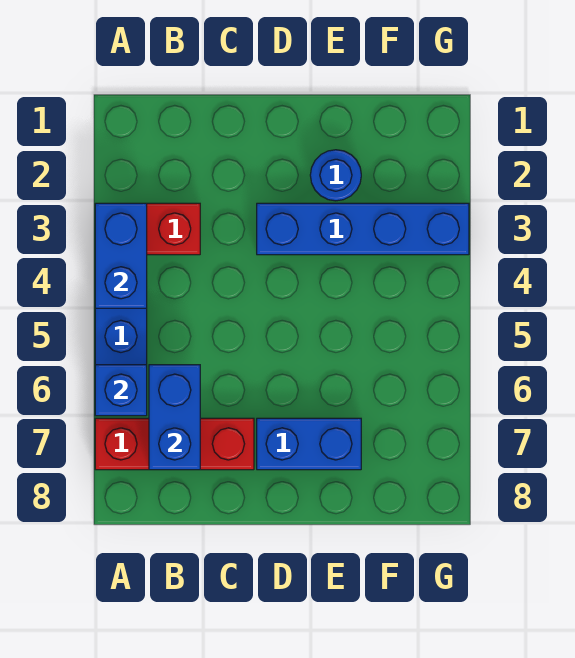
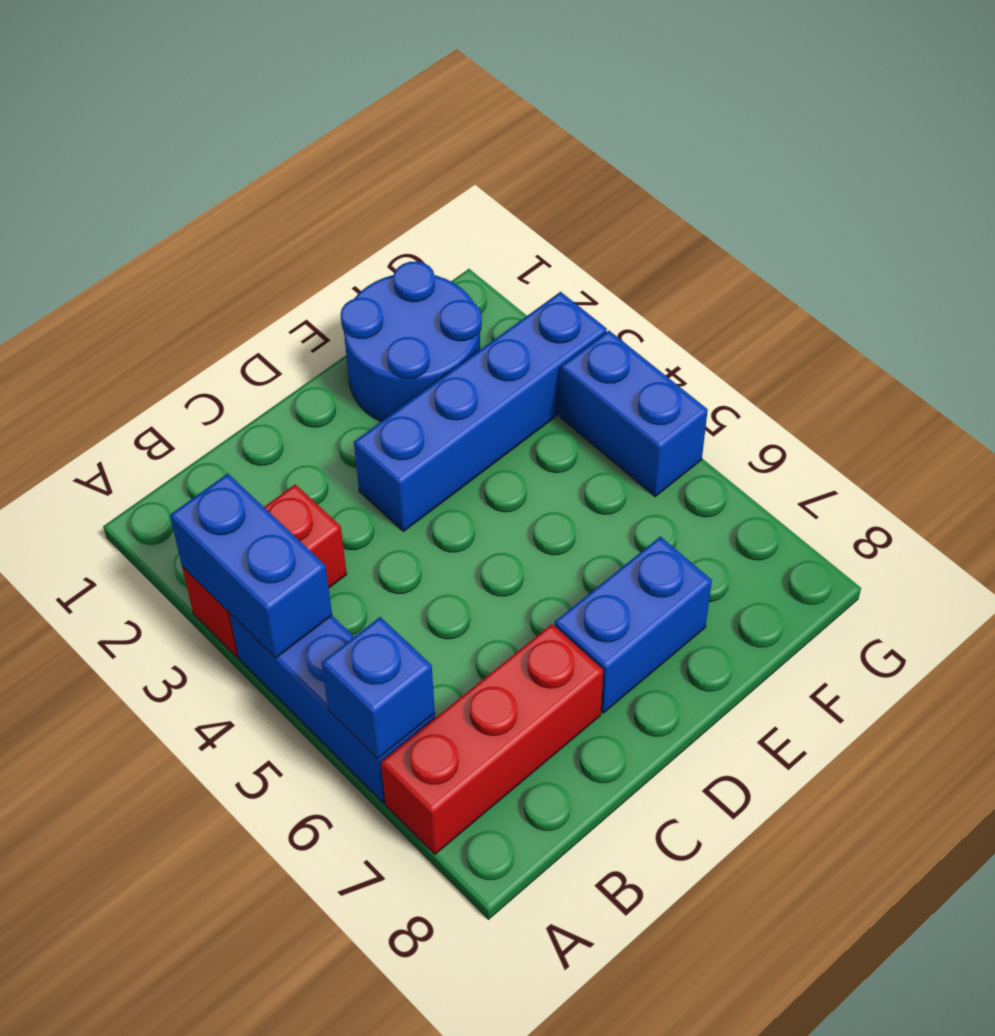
blue 1x2 brick [149,365,200,470] -> blue 1x2 brick moved to [560,331,708,497]
blue 1x1 round brick [310,150,361,201] -> blue 2x2 round brick [341,261,482,422]

